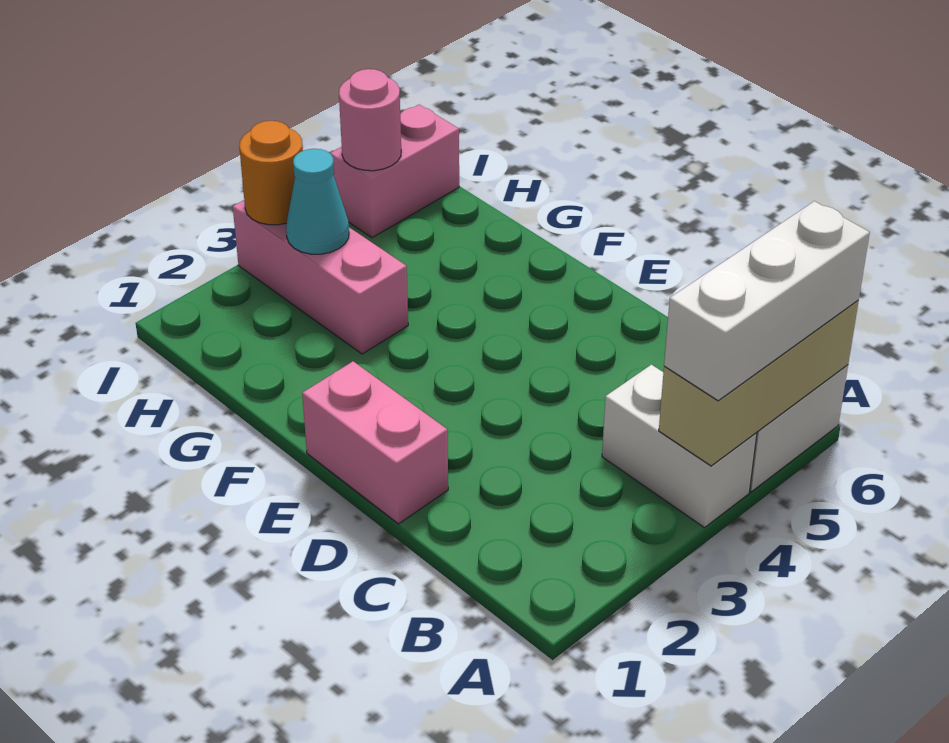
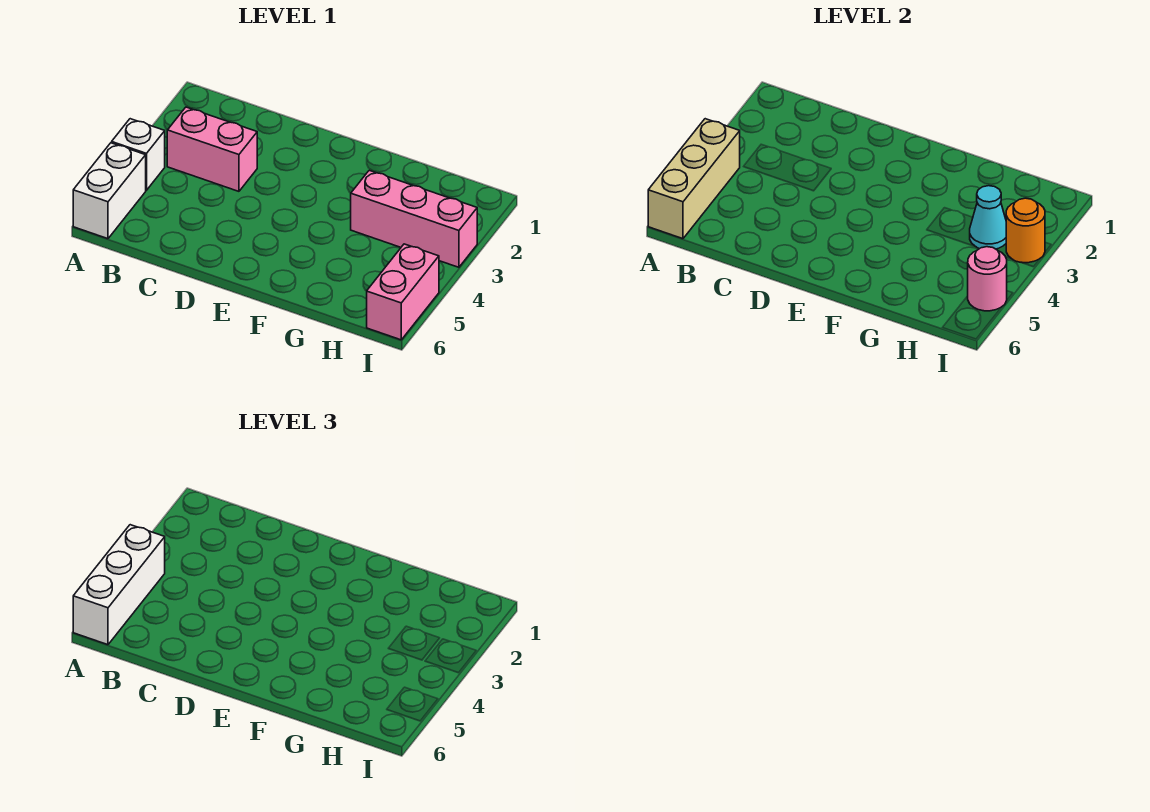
white 1x2 brick [602,365,757,528] -> white 1x1 brick [112,119,165,190]
pink 1x2 brick [302,361,448,524] -> pink 1x2 brick moved to [167,107,257,191]

